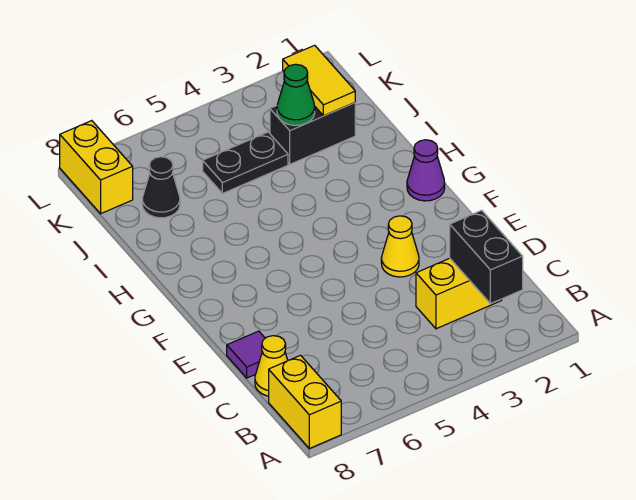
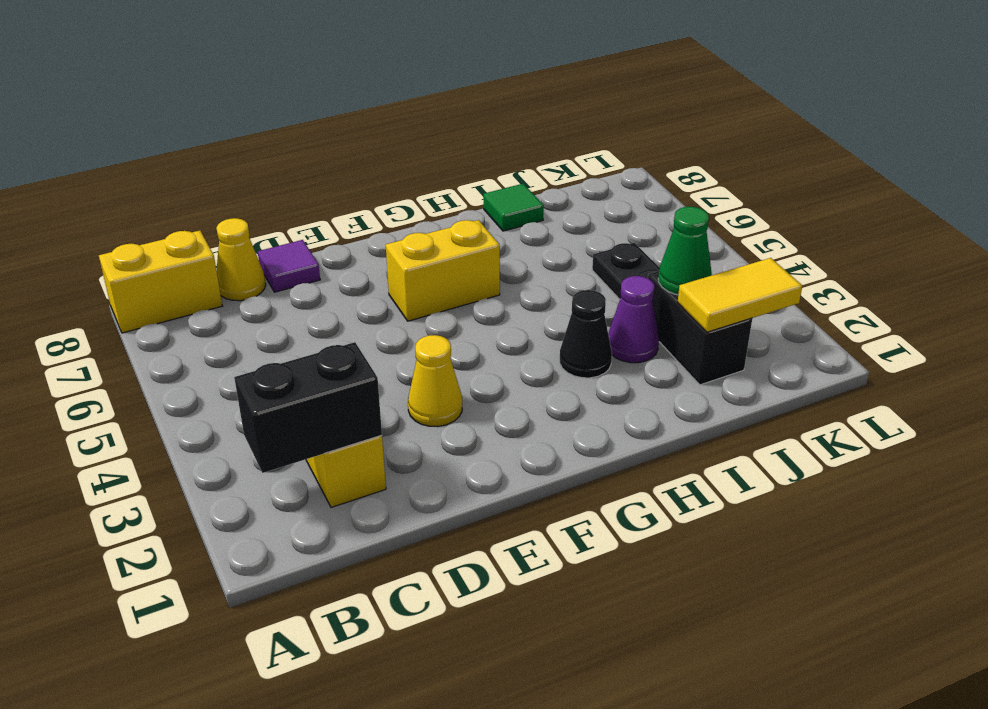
purple 1x1 cone [407,140,445,201] -> purple 1x1 cone moved to [608,276,659,363]
none -> green 1x1 tile [483,184,544,231]
black 1x1 cone [142,157,180,218] -> black 1x1 cone moved to [560,290,612,378]
yellow 1x2 brick [60,121,133,214] -> yellow 1x2 brick moved to [386,220,500,321]

